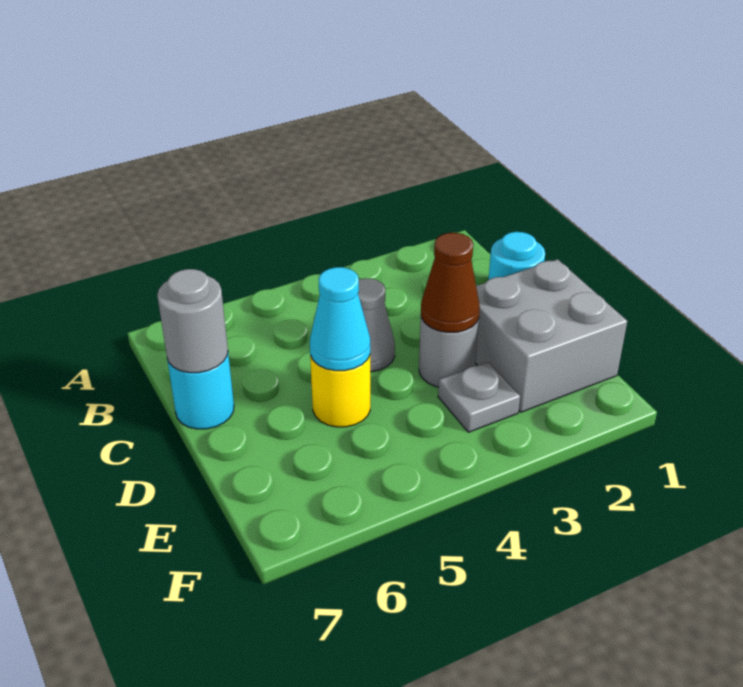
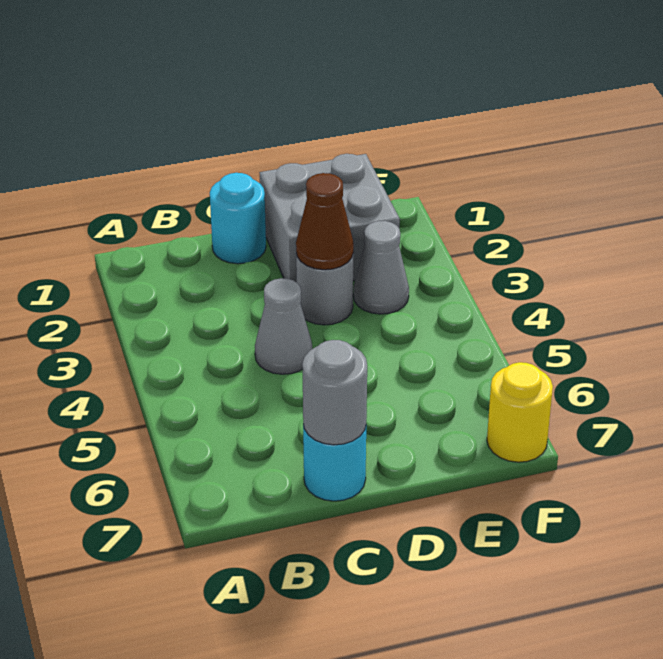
yellow 1x1 round brick [310,356,370,427] -> yellow 1x1 round brick moved to [487,362,553,462]
cyan 1x1 cone [310,267,370,371] -> none
grey 1x1 plate [438,362,520,432] -> grey 1x1 cone [353,221,409,314]

